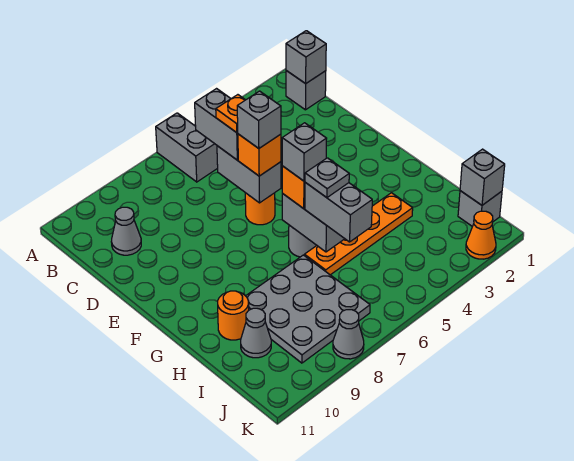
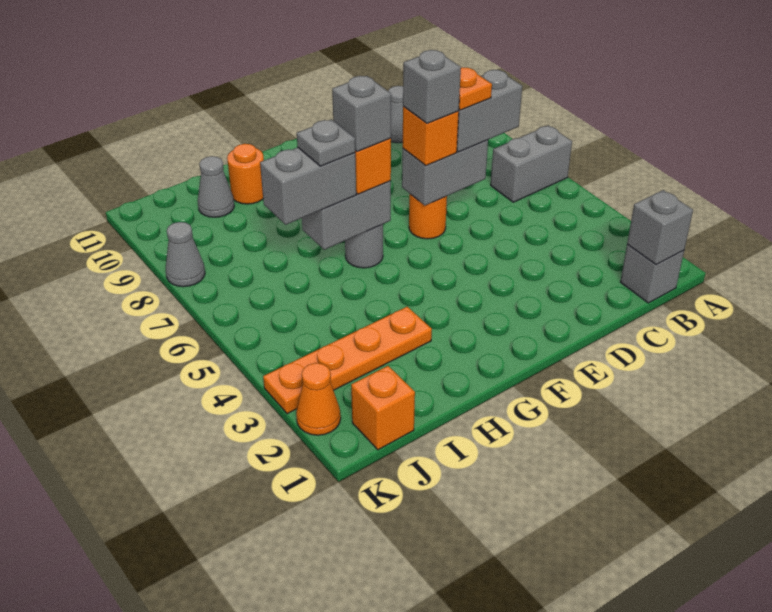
orange 1x4 plate [304,193,413,275] -> orange 1x4 plate turned to [263,307,432,414]
grey 3x3 plate [246,255,370,363] -> none
grey 1x1 brick [458,191,502,226] -> orange 1x1 brick [351,366,415,450]
grey 1x1 brick [460,149,505,205] -> none

